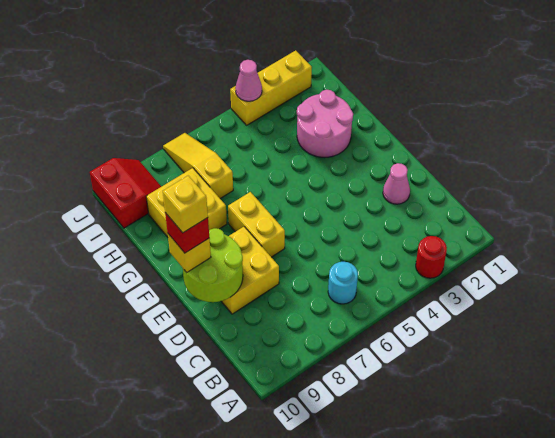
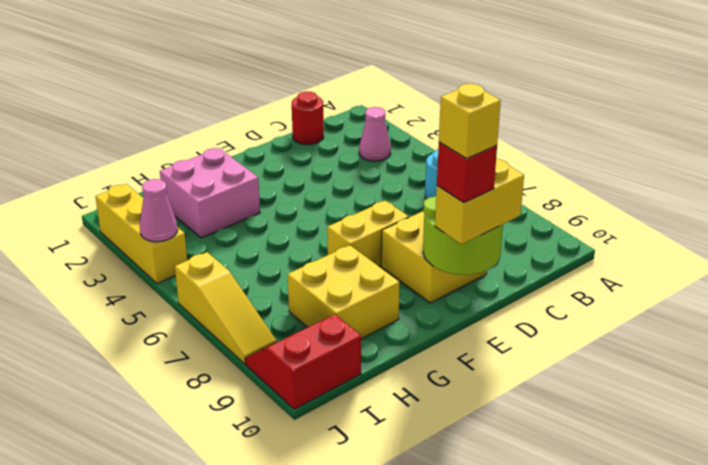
red 1x1 round brick [416,236,447,278] -> red 1x1 round brick moved to [292,91,324,145]
pink 1x1 cone [383,163,410,204] -> pink 1x1 cone moved to [359,107,391,161]
yellow 1x1 brick [168,234,211,272] -> yellow 1x2 brick [435,158,524,244]
pink 2x2 round brick [297,90,353,157] -> pink 2x2 brick [160,148,260,238]
yellow 1x3 slope [163,133,233,199] -> yellow 1x3 slope turned to [175,252,277,364]

